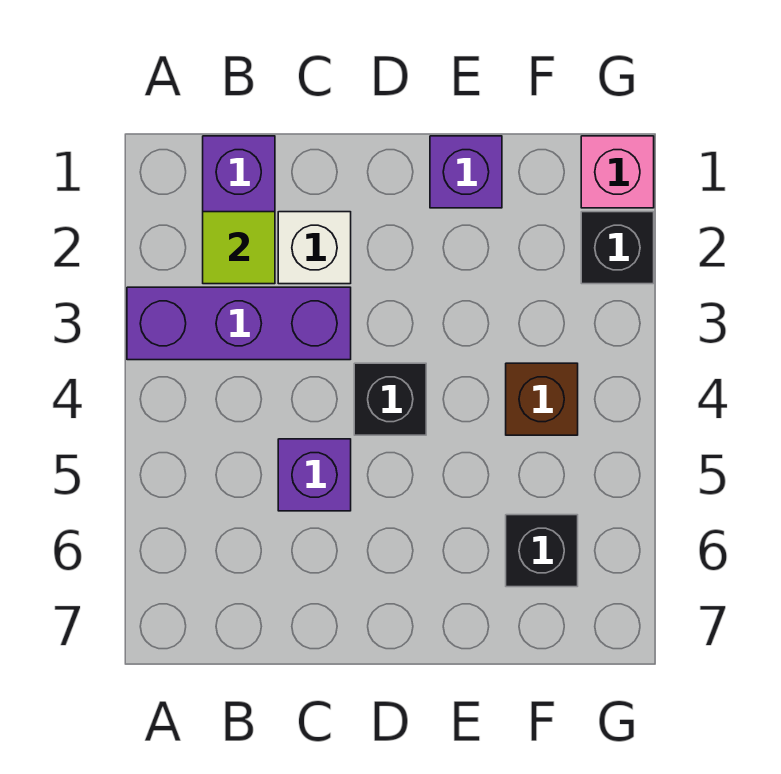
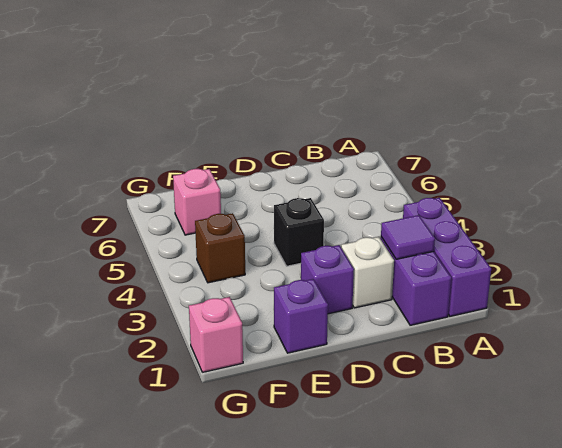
purple 1x3 brick [127,287,351,360] -> purple 1x3 brick turned to [403,198,491,316]
lime 1x1 tile [203,212,275,284] -> purple 1x1 tile [381,215,435,259]
purple 1x1 brick [278,439,351,511] -> purple 1x1 brick moved to [301,245,354,314]
black 1x1 brick [506,515,578,587] -> pink 1x1 brick [173,169,221,235]
black 1x1 brick [581,212,654,284] -> none

